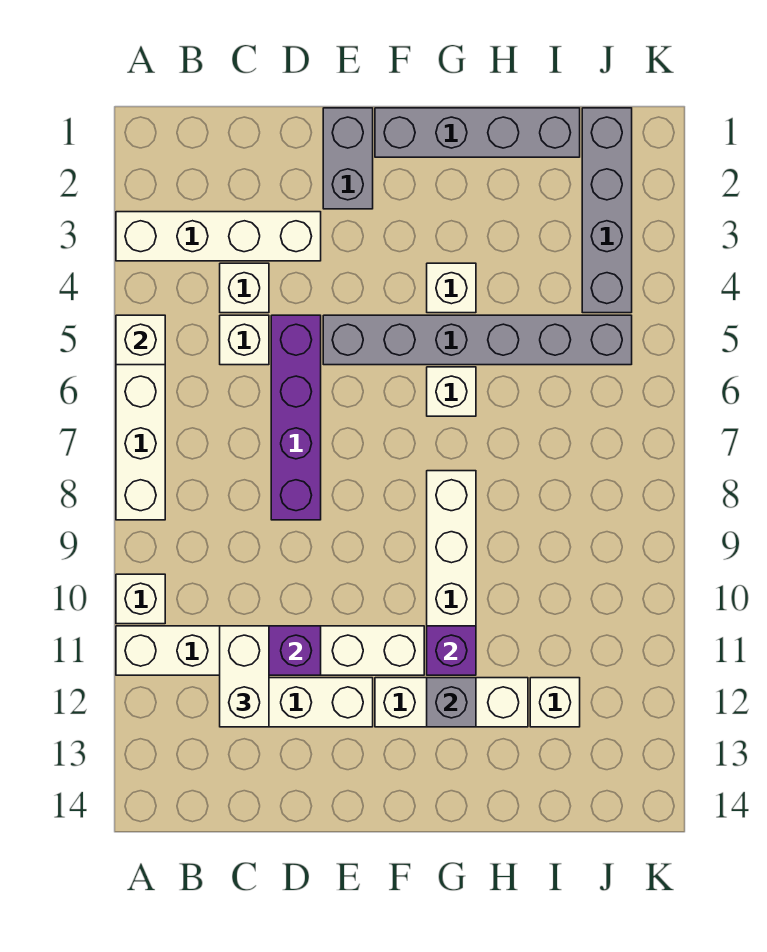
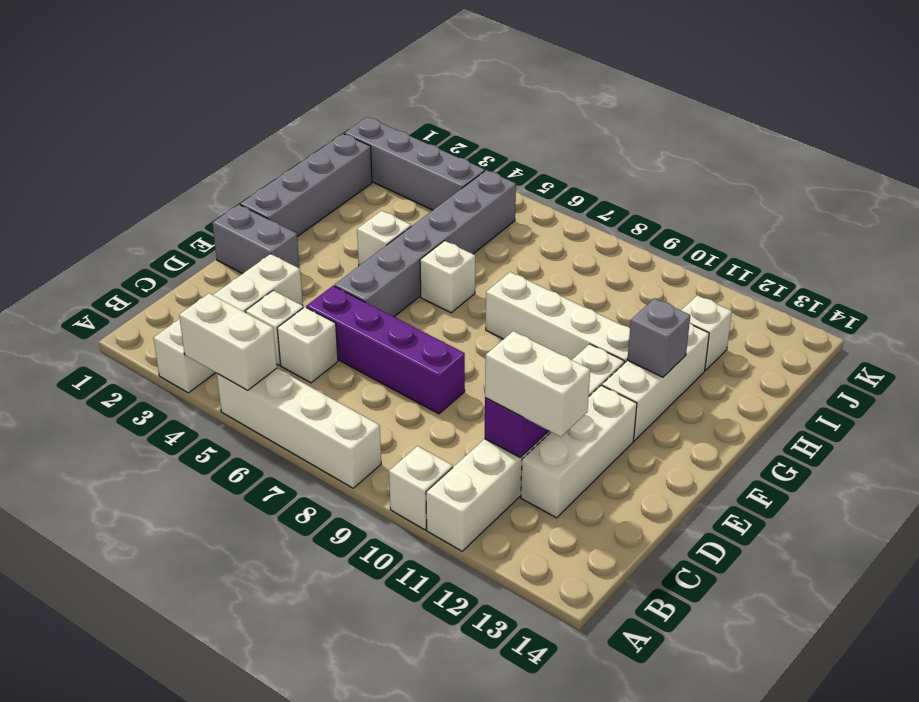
white 1x1 brick [116,315,165,365] -> white 1x2 brick [179,293,277,390]
purple 1x1 brick [427,626,476,675] -> none

